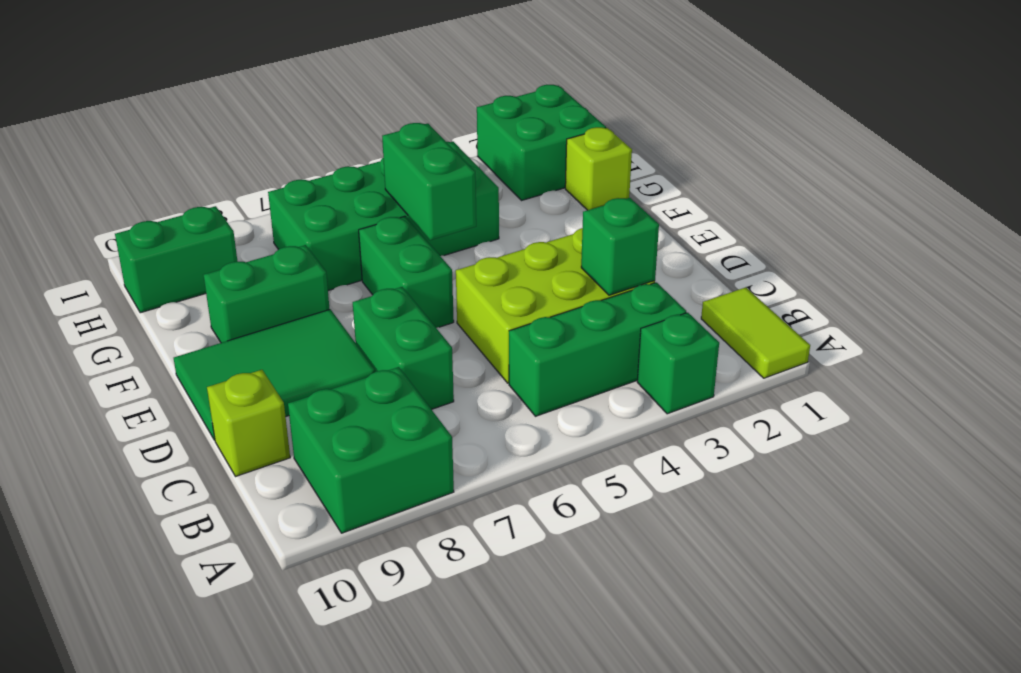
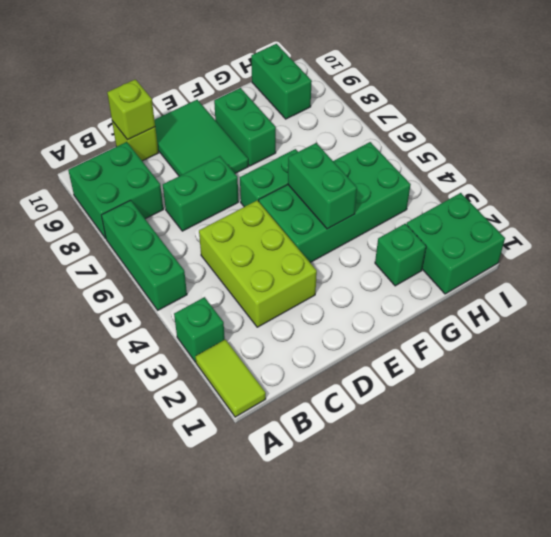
lime 1x2 tile [701,287,810,378] -> lime 1x2 tile turned to [195,339,266,417]
green 1x3 brick [509,282,686,416] -> green 1x3 brick moved to [102,200,187,310]
green 1x1 brick [581,198,659,295] -> green 1x1 brick moved to [375,224,426,286]
green 1x2 brick [382,123,476,240] -> green 1x2 brick turned to [288,143,357,229]
lime 1x1 brick [565,127,632,210] -> lime 1x1 brick moved to [107,79,155,140]
green 2x4 brick [268,141,499,291] -> green 2x4 brick turned to [259,142,411,263]

